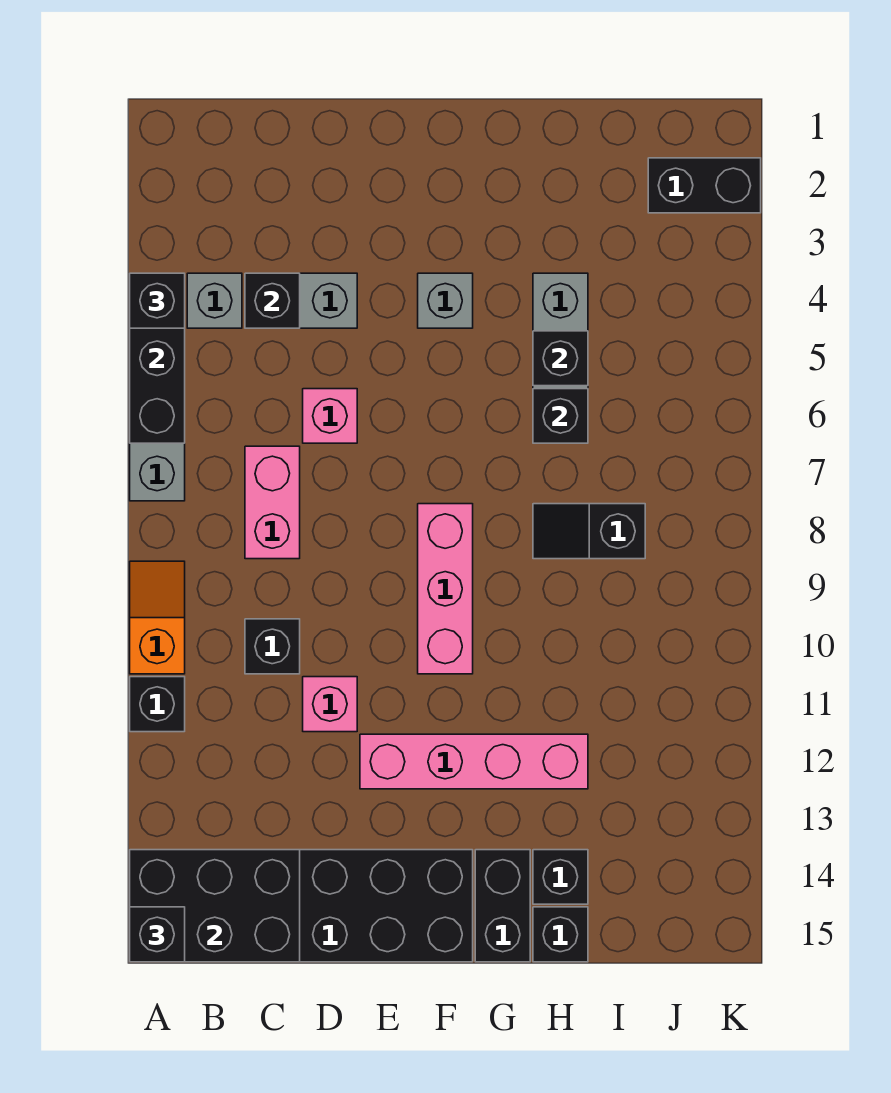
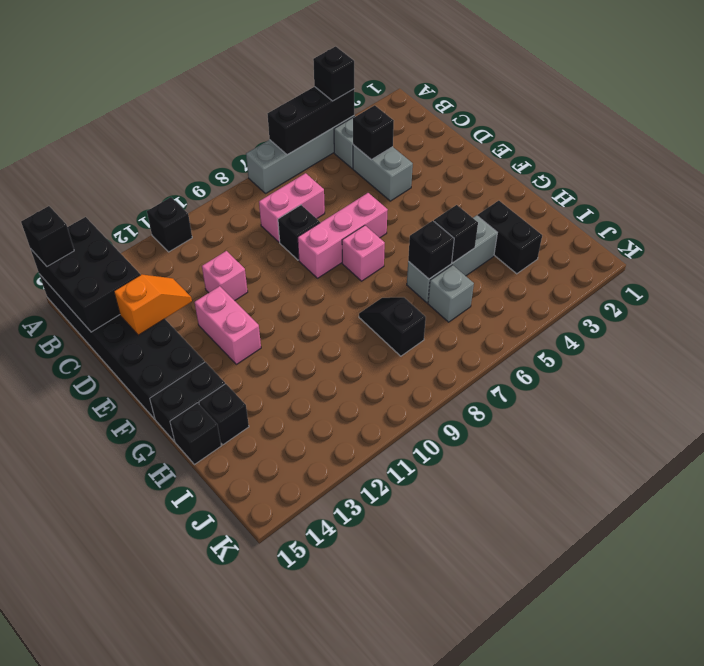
orange 1x2 slope [130,561,185,674] -> orange 1x2 slope moved to [114,274,192,335]
black 1x1 brick [245,619,300,674] -> black 1x1 brick moved to [278,205,320,260]
pink 1x1 brick [303,389,357,443] -> pink 1x1 brick moved to [342,225,385,281]
pink 1x4 brick [360,734,588,789] -> pink 1x2 brick [194,286,261,364]
grey 1x1 brick [418,273,473,328] -> grey 1x1 brick moved to [428,265,474,322]
pink 1x3 brick [418,504,473,674] -> pink 1x3 brick moved to [298,193,388,278]
black 1x2 brick [648,158,761,213] -> black 1x2 brick moved to [478,201,542,274]

